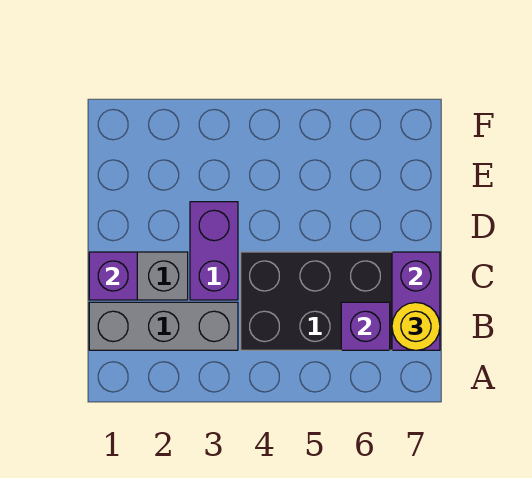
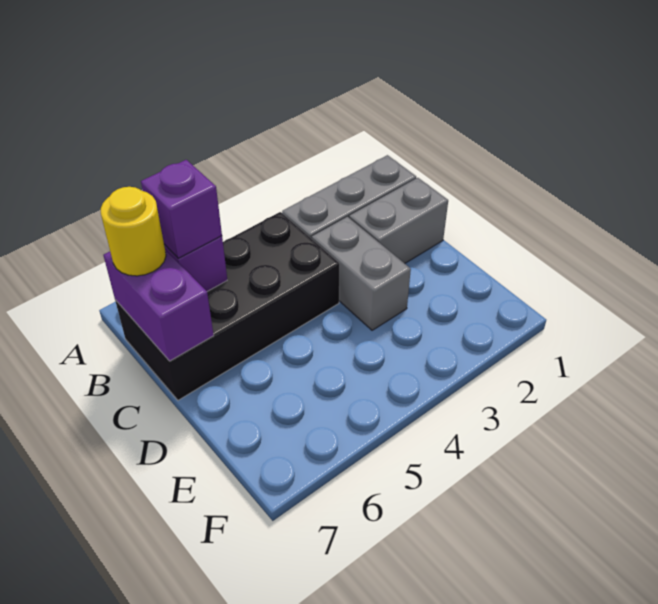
purple 1x1 brick [89,252,137,300] -> purple 1x1 brick moved to [141,160,222,258]
purple 1x2 brick [190,202,238,300] -> grey 1x2 brick [312,217,411,330]

